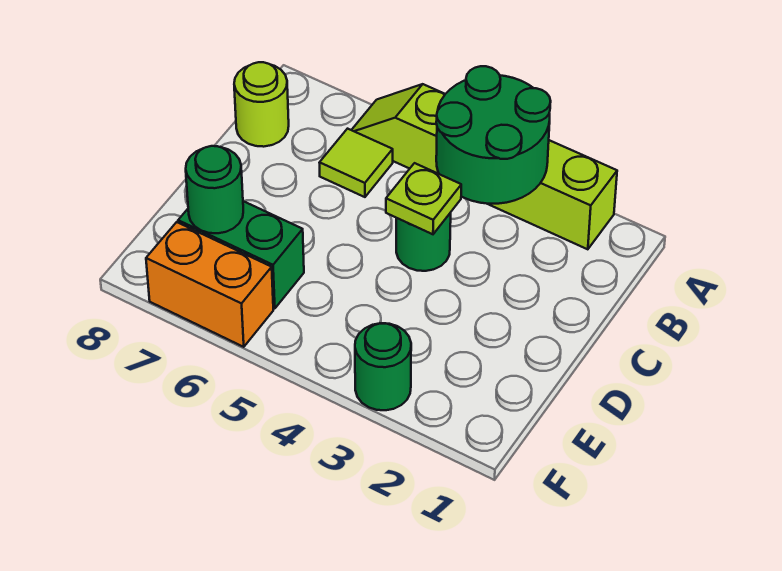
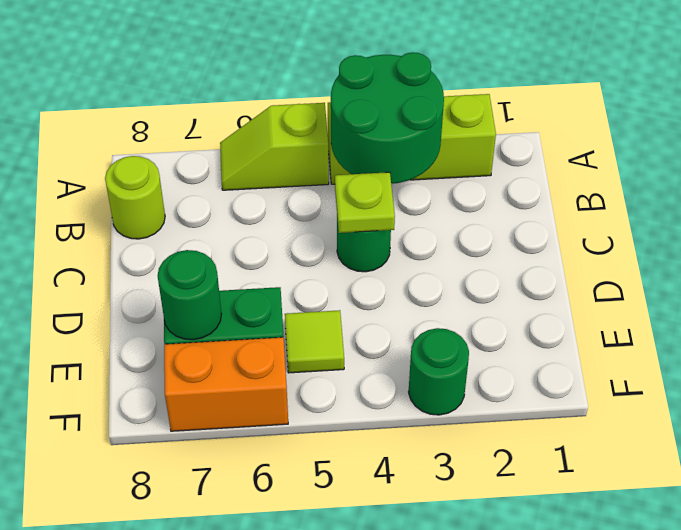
lime 1x1 tile [319,129,393,197] -> lime 1x1 tile moved to [285,310,344,373]

